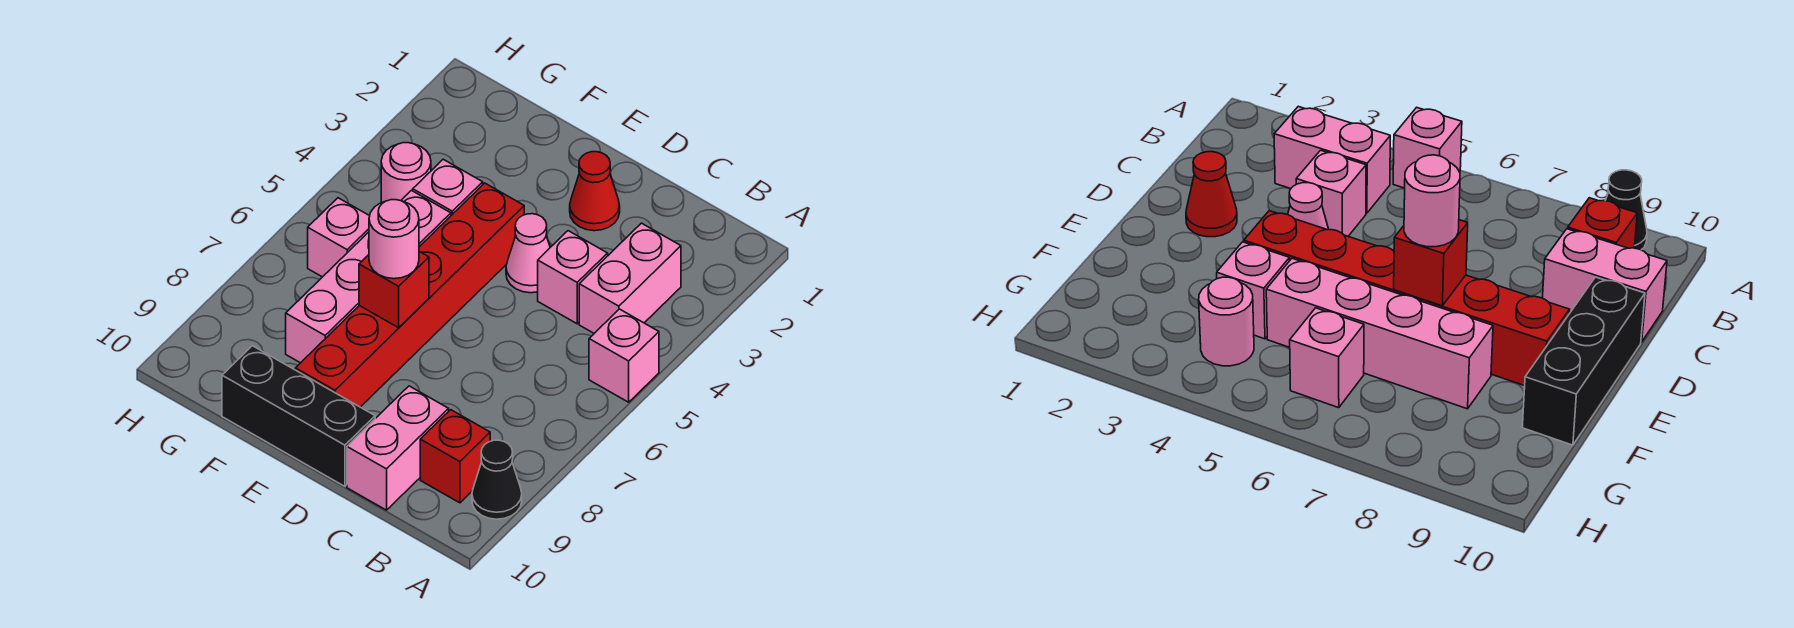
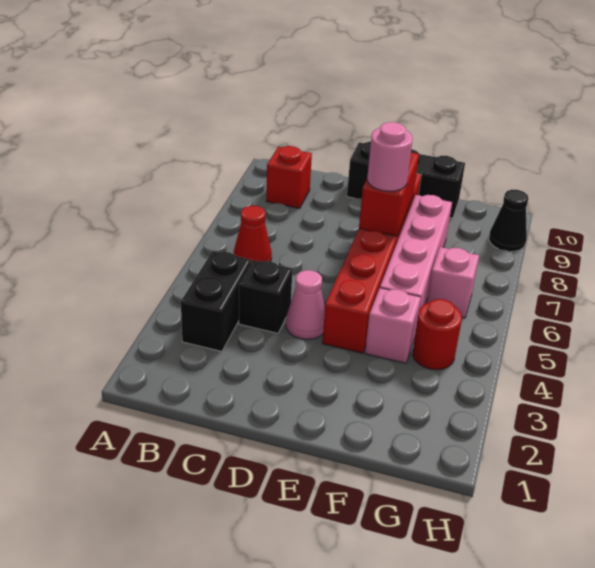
pink 1x1 brick [589,309,659,402] -> none
black 1x1 cone [472,440,522,519] -> black 1x1 cone moved to [489,190,528,252]
pink 1x2 brick [579,223,681,333] -> black 1x2 brick [181,251,251,351]
pink 1x1 brick [538,231,608,324] -> black 1x1 brick [239,260,292,333]
pink 1x2 brick [347,386,449,510] -> none
red 1x1 cone [570,152,620,231] -> red 1x1 cone moved to [234,206,272,263]
red 1x1 brick [359,252,429,328] -> red 1x2 brick [359,152,419,236]
pink 1x1 round brick [381,143,431,203] -> red 1x1 round brick [412,299,462,370]

